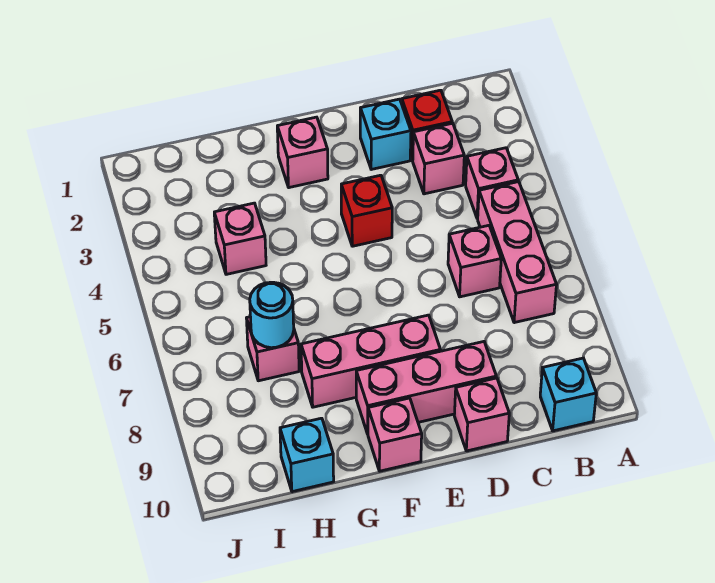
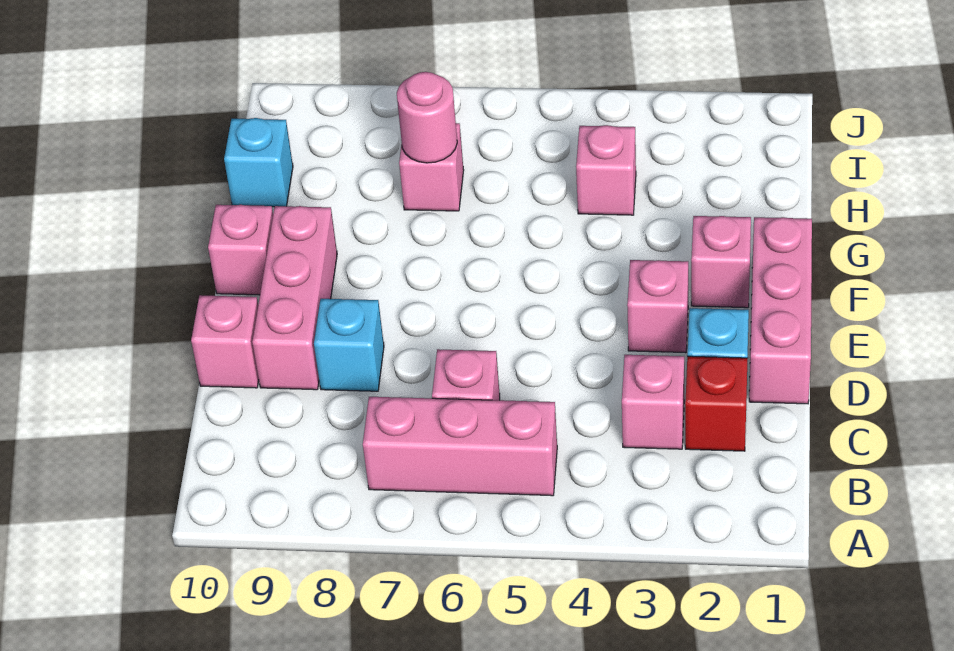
pink 1x1 brick [466,148,518,219] -> pink 1x1 brick moved to [627,260,688,353]
cyan 1x1 brick [540,358,596,431] -> cyan 1x1 brick moved to [314,299,384,391]
red 1x1 brick [341,175,392,246] -> none
pink 1x3 brick [301,315,440,407] -> pink 1x3 brick moved to [749,217,812,404]
cyan 1x1 round brick [250,282,294,348] -> pink 1x1 round brick [397,72,457,163]

